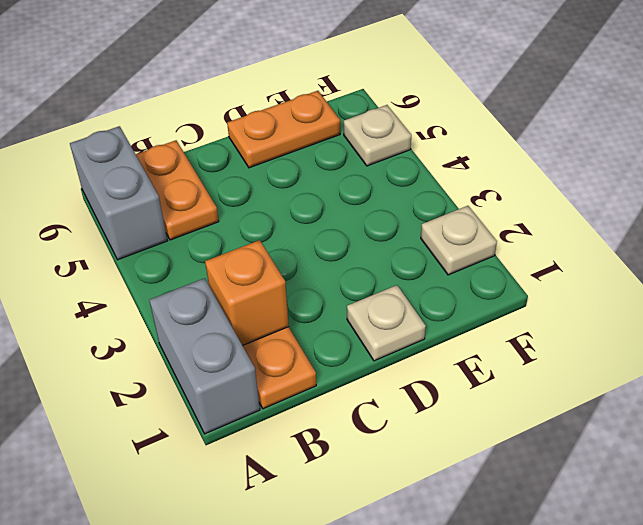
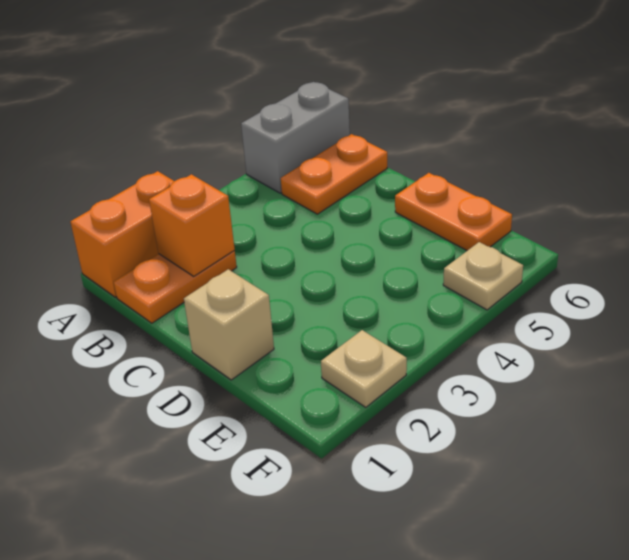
grey 1x2 brick [149,278,260,434] -> orange 1x2 brick [71,171,174,297]
tan 1x1 plate [347,285,426,361] -> tan 1x1 brick [184,269,274,380]

